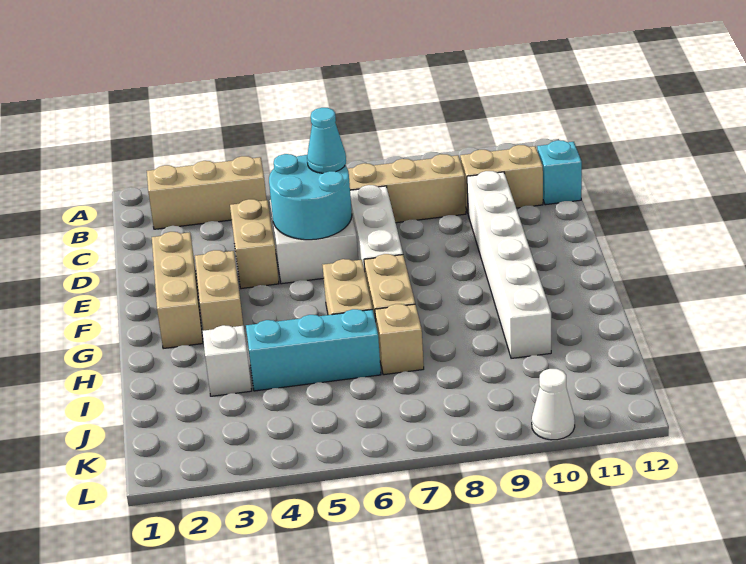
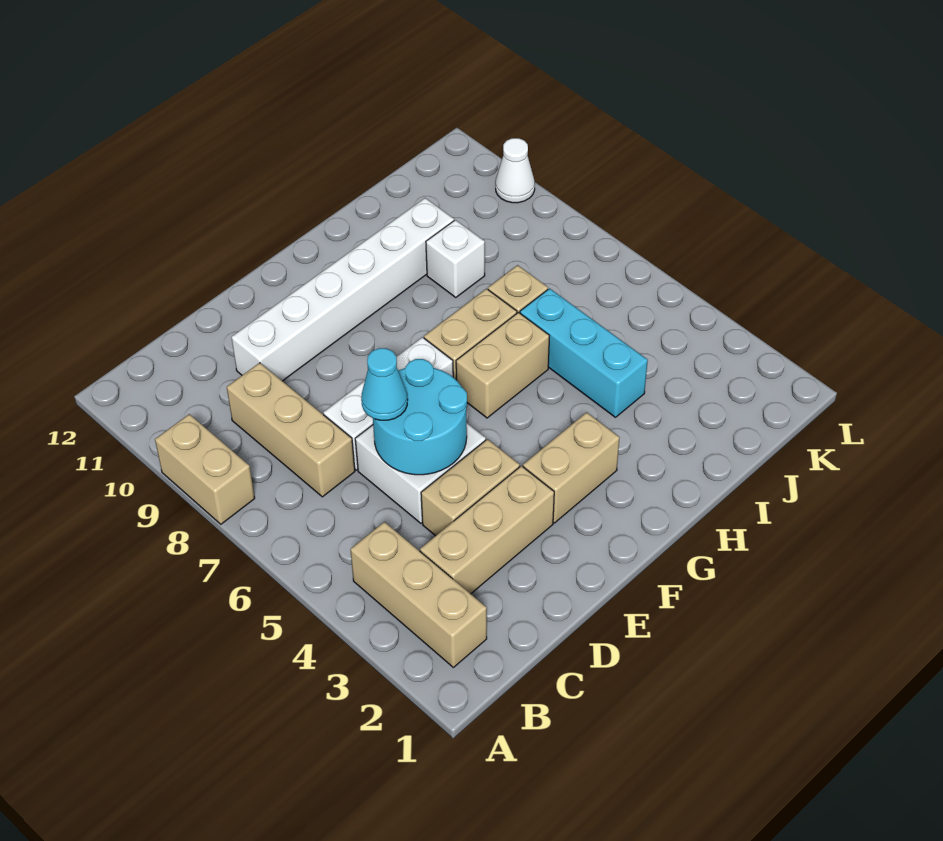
tan 1x2 brick [460,145,543,213] -> tan 1x2 brick moved to [155,414,255,524]
cyan 1x1 brick [537,140,582,205] -> none
tan 1x3 brick [152,232,203,349] -> tan 1x3 brick moved to [420,466,554,594]
white 1x1 brick [203,325,252,396] -> white 1x1 brick moved to [426,220,485,297]

